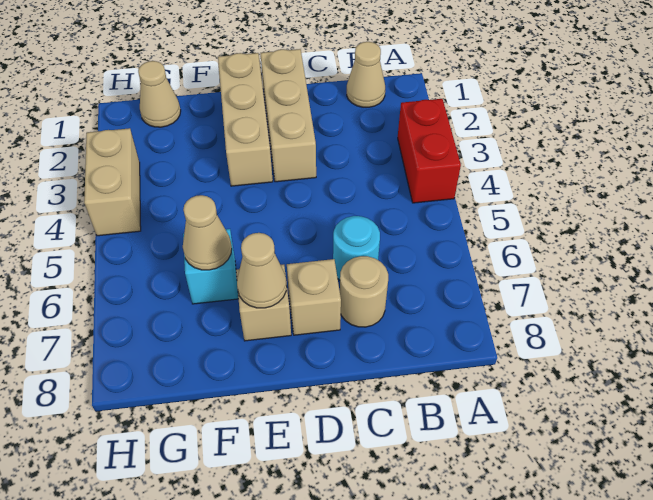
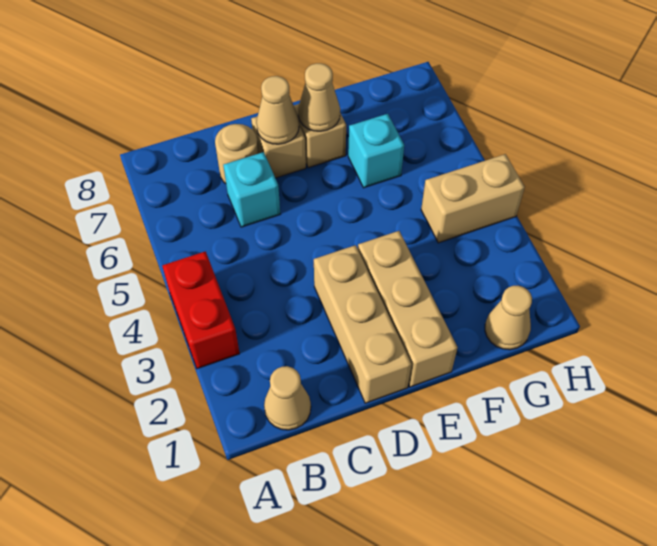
cyan 1x1 round brick [333,216,380,280] -> cyan 1x1 brick [223,152,280,227]
tan 1x1 cone [183,195,232,270] -> tan 1x1 cone moved to [256,76,299,144]
tan 1x2 brick [84,128,141,236] -> tan 1x2 brick turned to [421,154,525,243]

